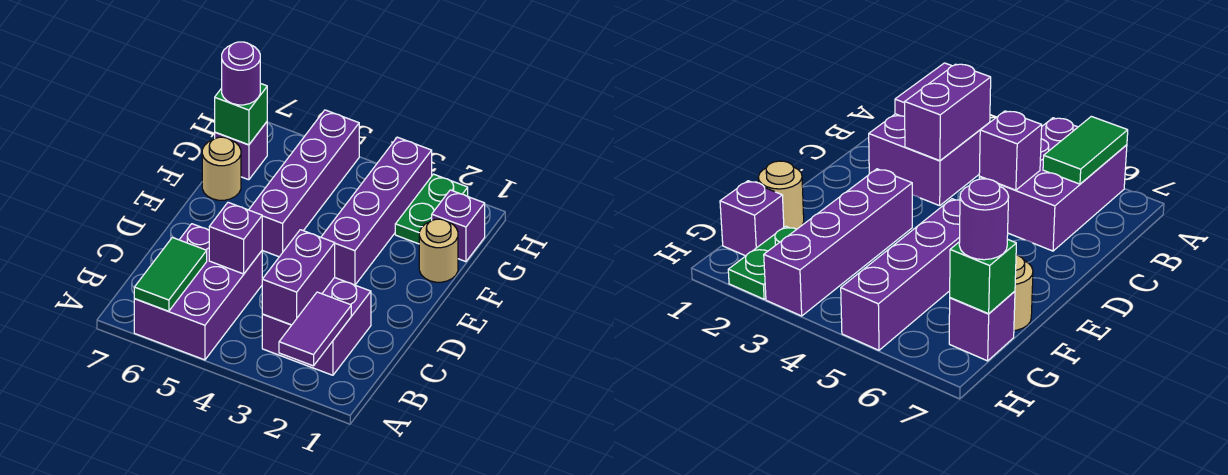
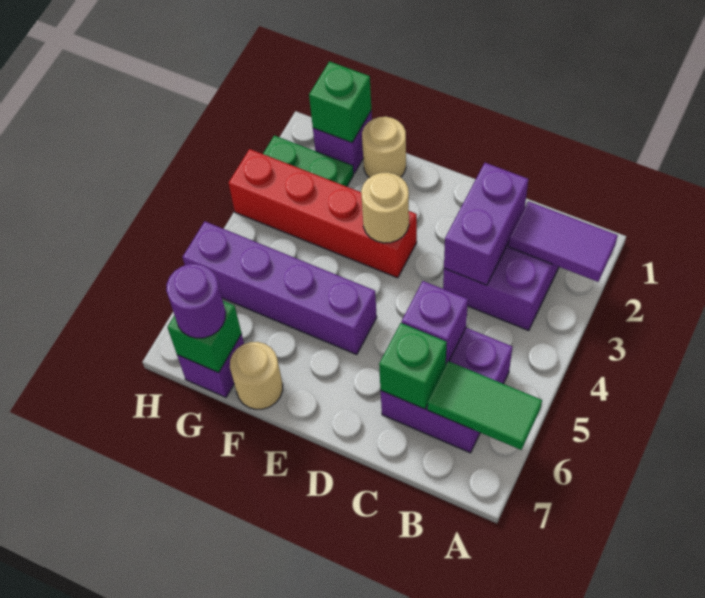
purple 2x3 brick [134,224,262,360] -> purple 2x2 brick [381,328,512,453]
purple 1x2 brick [262,230,335,325] -> purple 1x2 brick turned to [444,163,528,285]
none -> green 1x1 brick [379,323,447,409]
purple 1x4 brick [321,137,432,285] -> red 1x4 brick [229,149,417,278]
none -> tan 1x1 round brick [361,172,409,243]
none -> green 1x1 brick [309,61,371,143]

